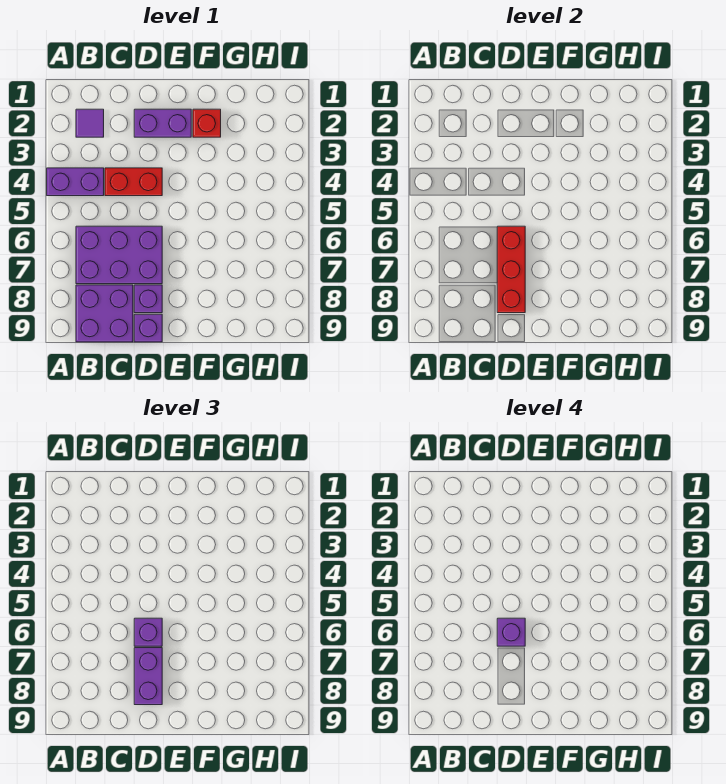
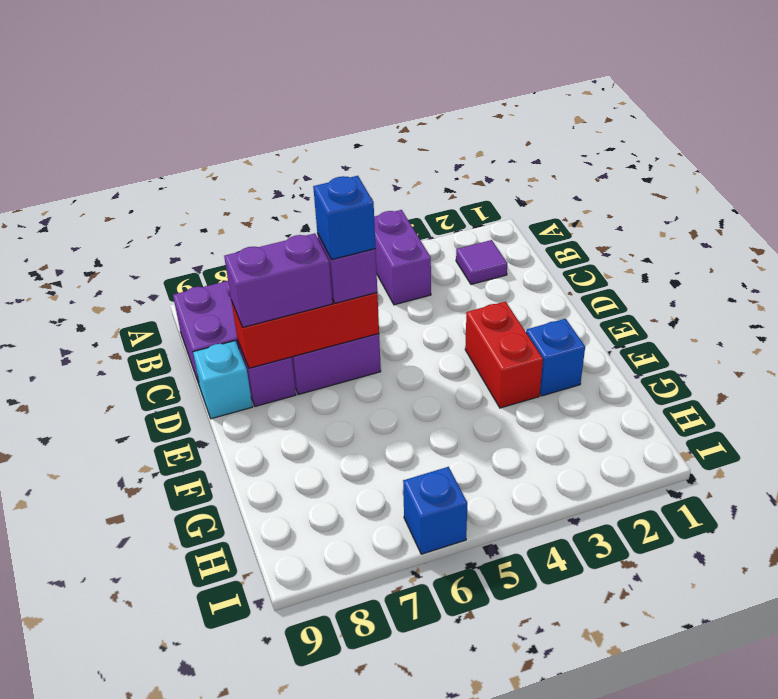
red 1x2 brick [105,168,162,196] -> red 1x2 brick moved to [465,302,543,408]
purple 1x2 brick [134,109,191,137] -> none
purple 1x1 brick [497,618,525,646] -> blue 1x1 brick [313,176,376,260]
purple 1x1 brick [134,314,162,342] -> cyan 1x1 brick [193,341,253,419]
red 1x1 brick [193,109,221,137] -> blue 1x1 brick [526,319,585,396]
none -> blue 1x1 brick [403,467,467,554]

